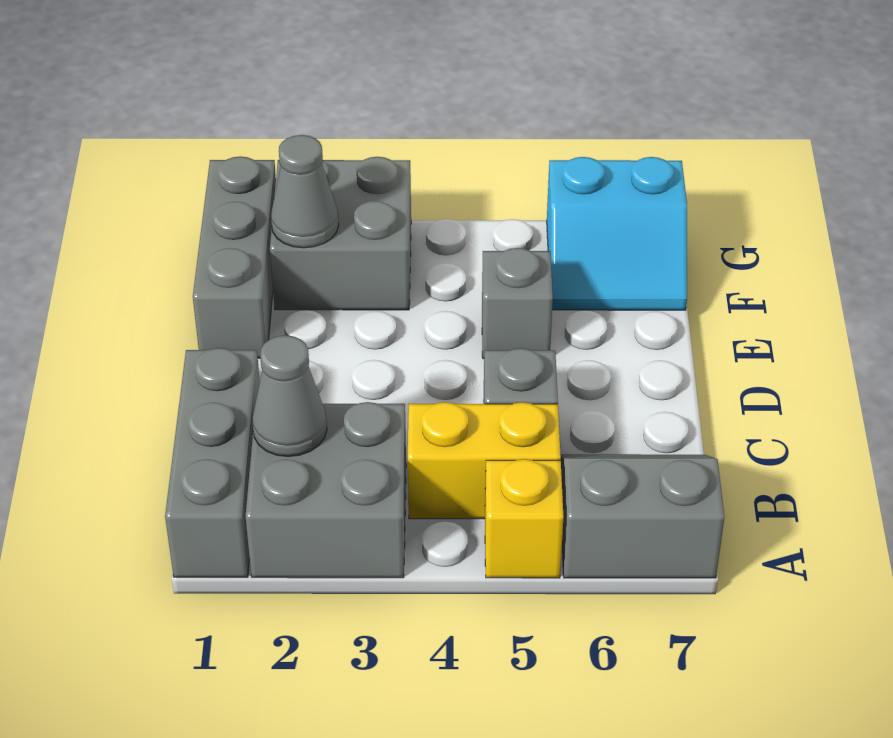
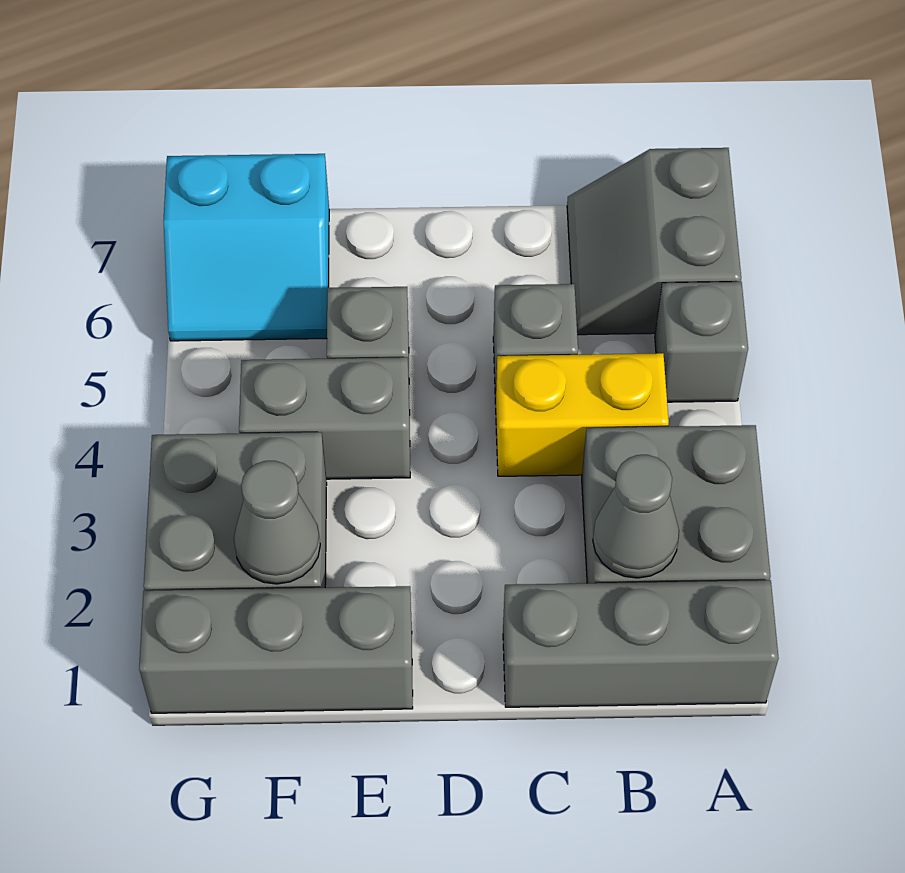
yellow 1x1 brick [485,459,563,578] -> grey 1x1 brick [655,282,748,402]
yellow 1x2 brick [408,402,561,519] -> yellow 1x2 brick turned to [496,353,669,476]
none -> grey 1x2 brick [239,357,410,479]
cyan 2x2 slope [547,157,687,310] -> cyan 2x2 slope turned to [163,154,329,341]

